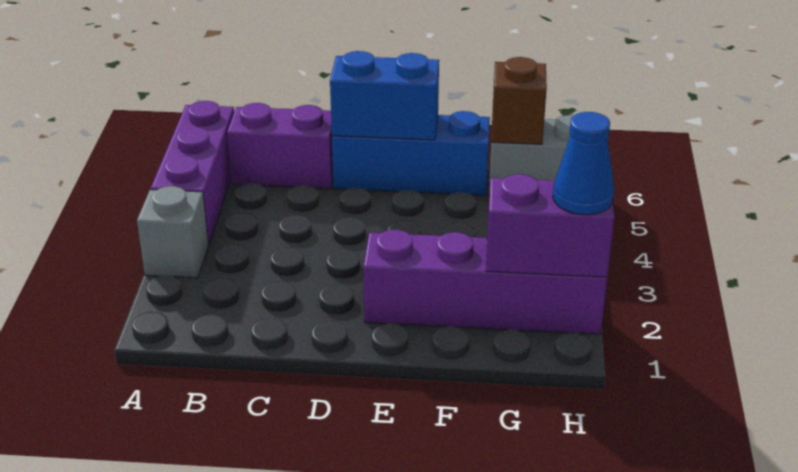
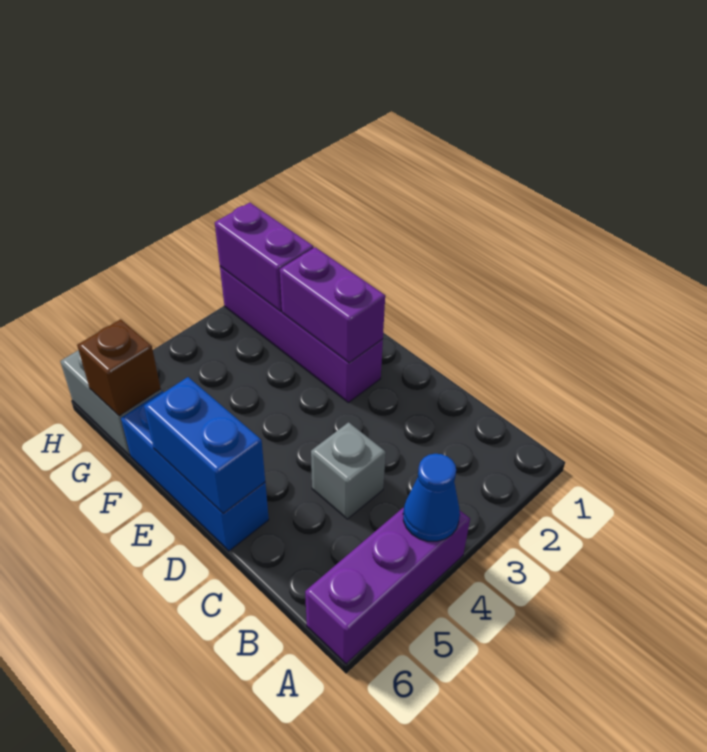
grey 1x1 brick [137,186,209,278] -> grey 1x1 brick moved to [311,422,386,519]
purple 1x2 brick [227,103,333,189] -> purple 1x2 brick moved to [280,247,385,363]
blue 1x1 cone [553,112,614,215] -> blue 1x1 cone moved to [403,454,460,541]

